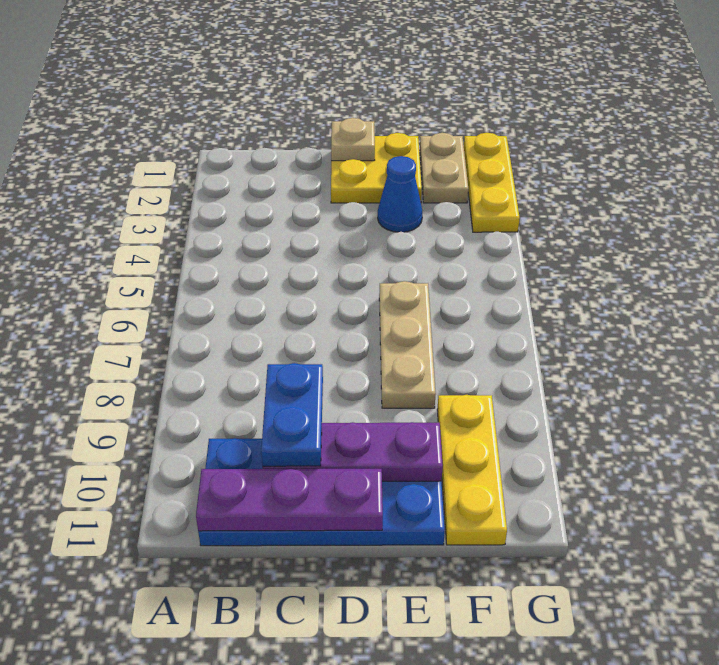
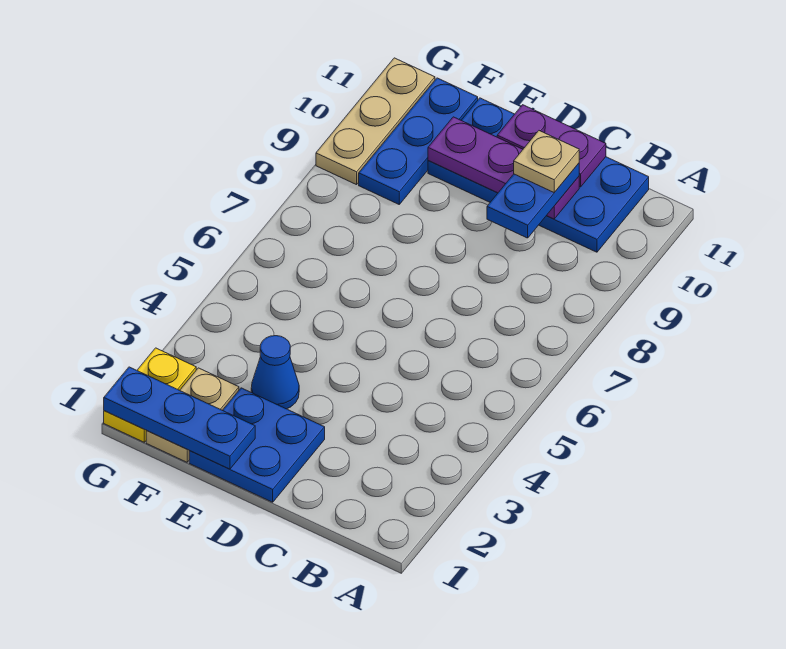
purple 1x3 plate [196,469,383,531] -> purple 1x2 plate [497,105,606,187]
yellow 2x2 plate [331,133,422,203] -> blue 2x2 plate [189,388,325,502]
tan 1x1 plate [331,118,375,161] -> tan 1x1 plate moved to [514,131,579,192]
none -> blue 1x3 plate [104,367,255,469]
tan 1x3 plate [379,281,436,408] -> tan 1x3 plate moved to [316,58,435,185]
yellow 1x3 plate [437,395,507,545] -> blue 1x3 plate [359,78,478,204]
yellow 1x3 plate [464,133,520,232] -> yellow 1x2 plate [104,348,196,442]

